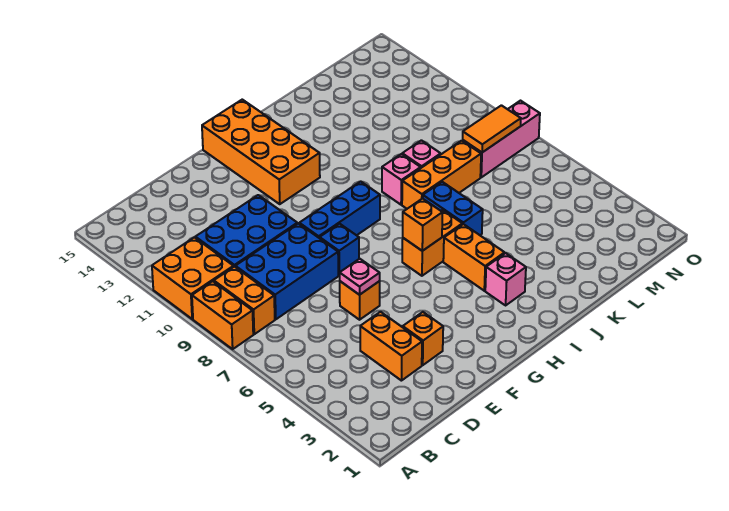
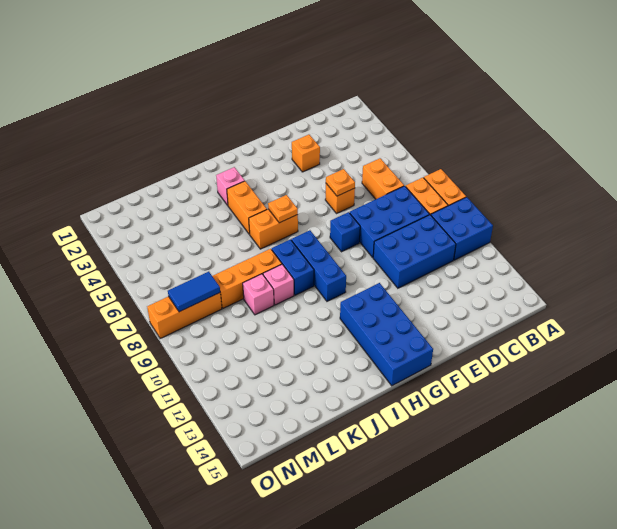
orange 2x2 brick [152,237,233,319] -> blue 2x2 brick [431,197,493,260]
orange 1x2 brick [360,312,422,381] -> orange 1x2 brick moved to [362,158,404,199]
pink 1x1 plate [339,259,380,295] -> orange 1x1 plate [326,169,355,196]
blue 1x3 brick [299,181,380,238] -> blue 1x3 brick turned to [291,230,346,301]
orange 2x4 brick [202,100,320,204] -> blue 2x4 brick [340,283,433,386]
orange 1x1 brick [403,198,443,251] -> orange 1x1 plate [268,195,298,223]
blue 1x2 brick [423,182,483,235] -> blue 1x2 brick moved to [272,239,314,295]
pink 1x3 brick [463,101,540,177] -> orange 1x3 brick [147,293,222,338]
orange 1x2 tile [463,105,521,152] -> blue 1x2 tile [168,272,220,312]

